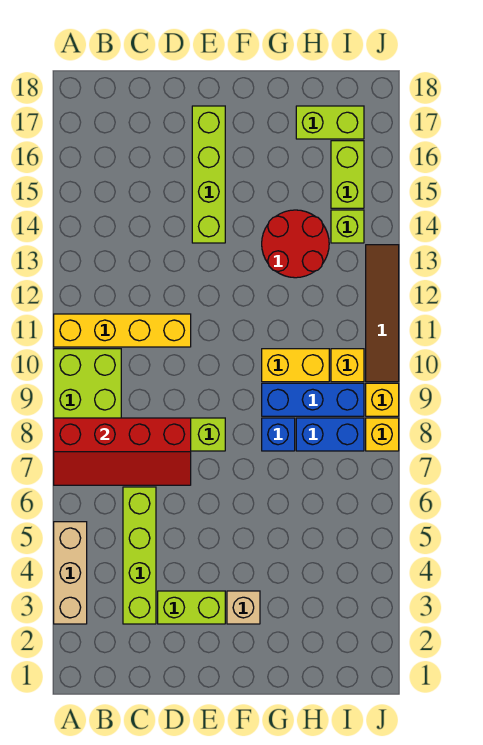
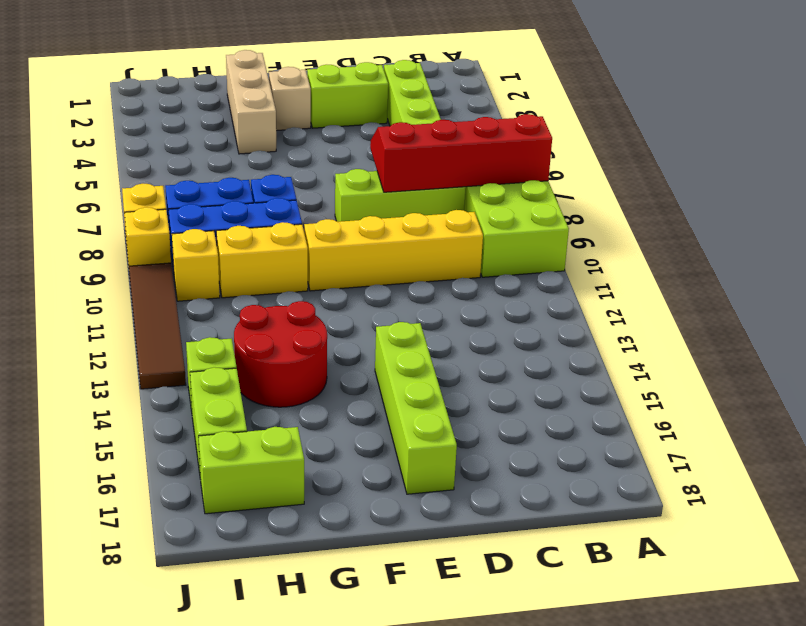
tan 1x3 brick [54,522,87,624] -> tan 1x3 brick moved to [226,50,276,154]
yellow 1x4 brick [54,314,191,347] -> yellow 1x4 brick moved to [304,210,483,291]

